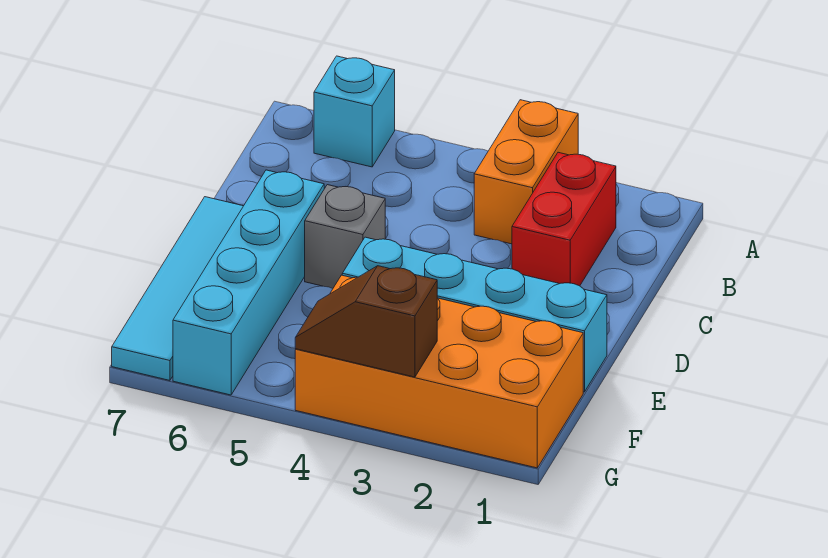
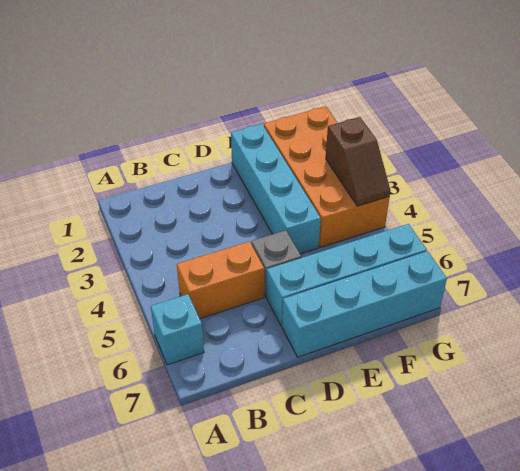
orange 1x2 brick [474,100,578,244] -> orange 1x2 brick moved to [177,241,264,319]
red 1x2 brick [512,152,616,286] -> none
cyan 1x4 tile [112,197,243,380] -> cyan 1x4 brick [282,251,447,357]

